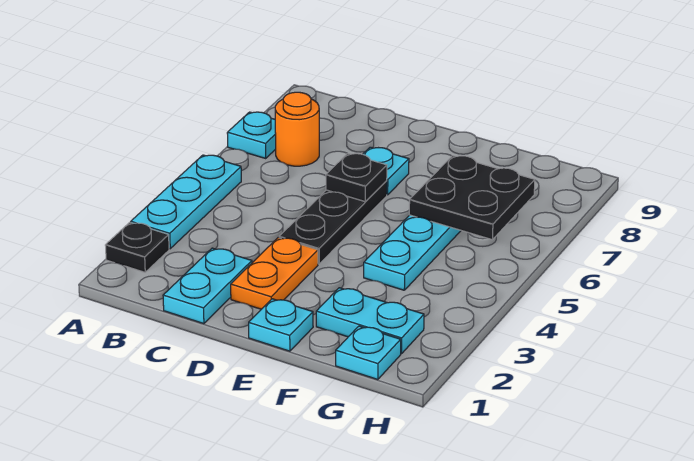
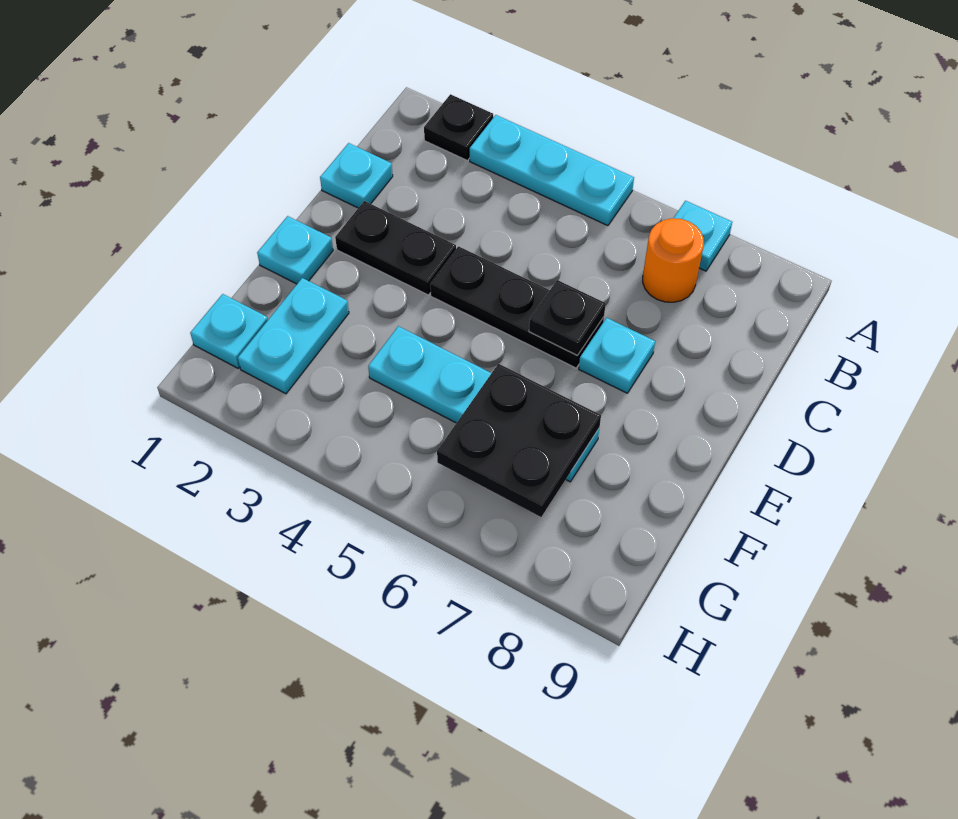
cyan 1x2 plate [163,248,252,324] -> cyan 1x1 plate [320,143,393,208]
orange 1x2 plate [231,238,318,309] -> black 1x2 plate [335,201,456,295]

